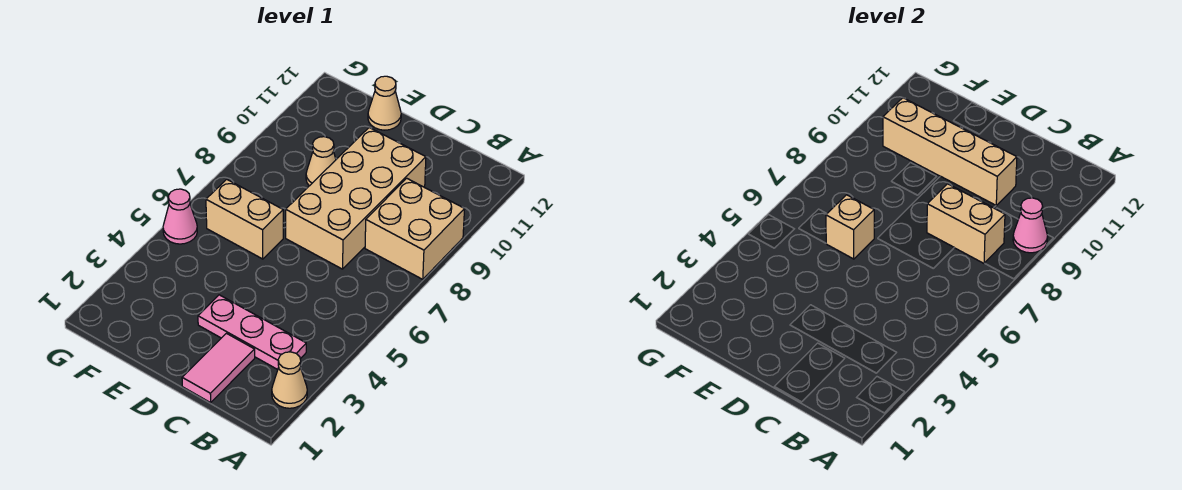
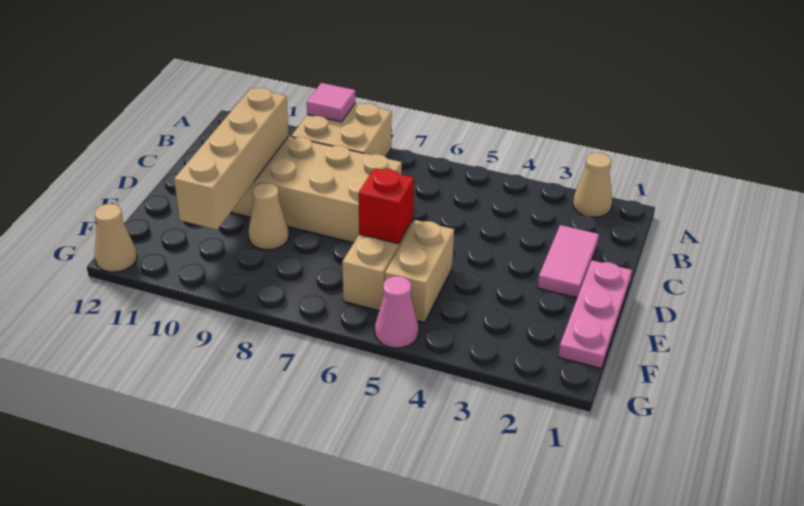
pink 1x1 cone [1013,198,1048,253] -> pink 1x1 tile [307,83,355,122]
pink 1x3 plate [198,295,306,370] -> pink 1x3 plate moved to [558,260,632,368]
tan 1x2 brick [927,184,1005,263] -> tan 1x2 brick moved to [385,220,454,323]
pink 1x2 tile [182,333,255,403] -> pink 1x2 tile turned to [538,225,599,298]
tan 1x1 brick [826,195,874,259] -> red 1x1 brick [359,168,414,244]
tan 1x1 cone [368,76,401,130] -> tan 1x1 cone moved to [94,204,137,272]

